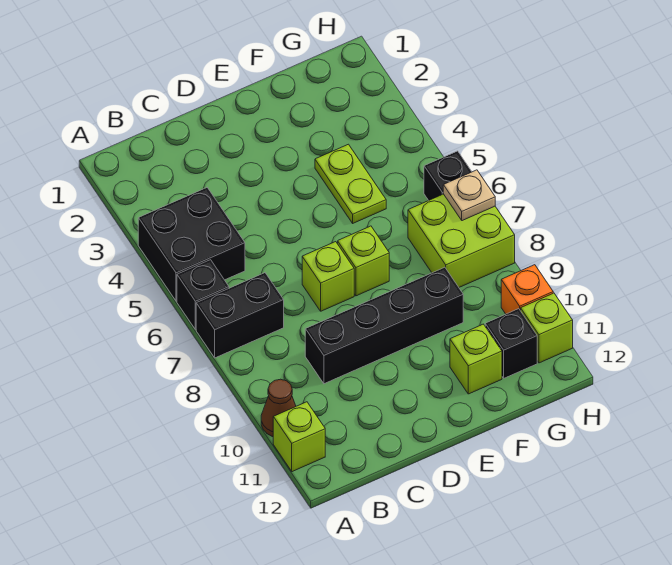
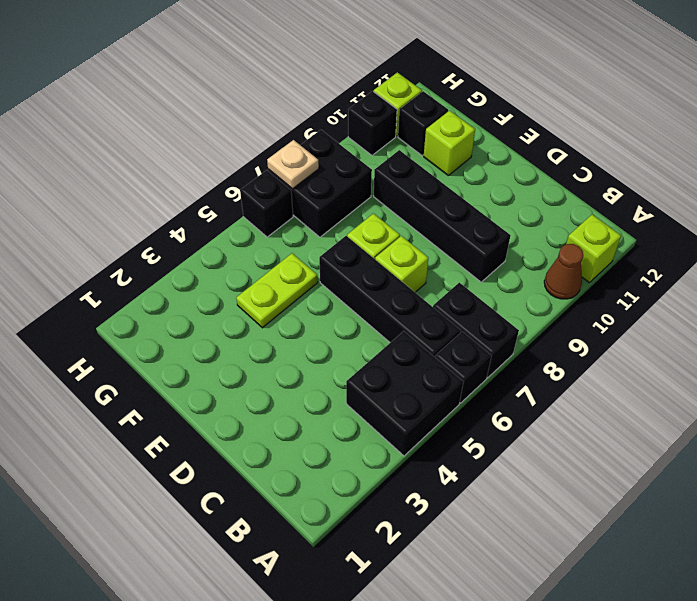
none -> black 1x4 brick [319,236,461,357]
lime 2x2 brick [408,194,515,287] -> black 2x2 brick [268,130,372,237]
orange 1x1 brick [501,265,553,314] -> black 1x1 brick [348,91,397,155]

